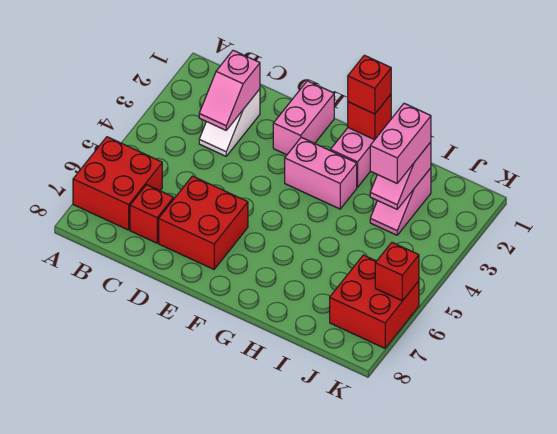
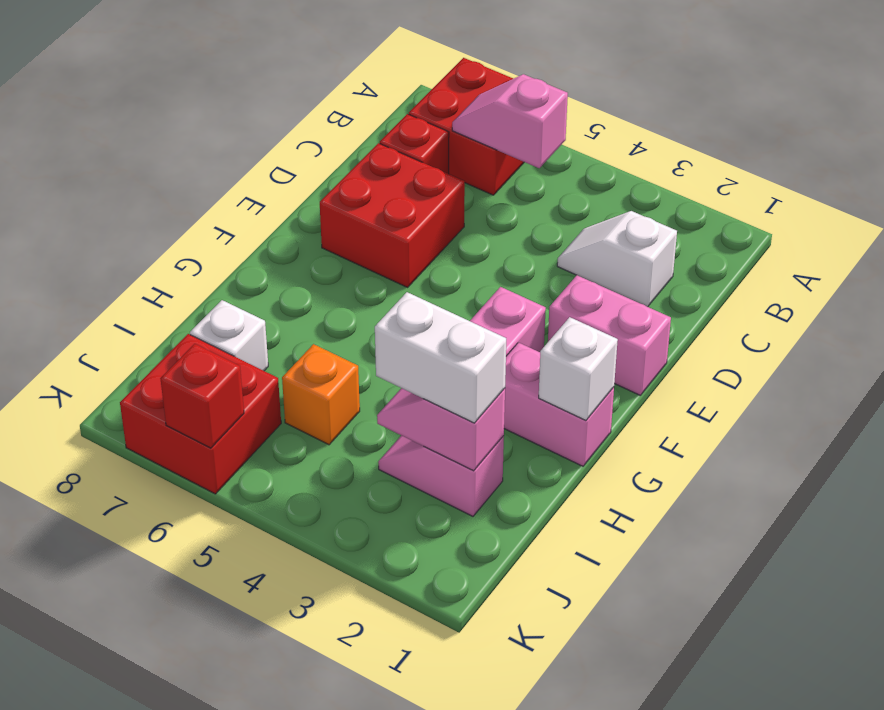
pink 1x2 slope [199,50,260,130] -> pink 1x2 slope moved to [452,74,568,168]
red 1x1 brick [348,94,391,140] -> white 1x1 brick [539,317,618,420]
red 1x1 brick [348,55,391,114] -> none
pink 1x2 brick [370,103,431,183] -> white 1x2 brick [375,292,506,423]
none -> orange 1x1 brick [282,344,360,445]
none -> white 1x1 brick [190,300,268,371]

